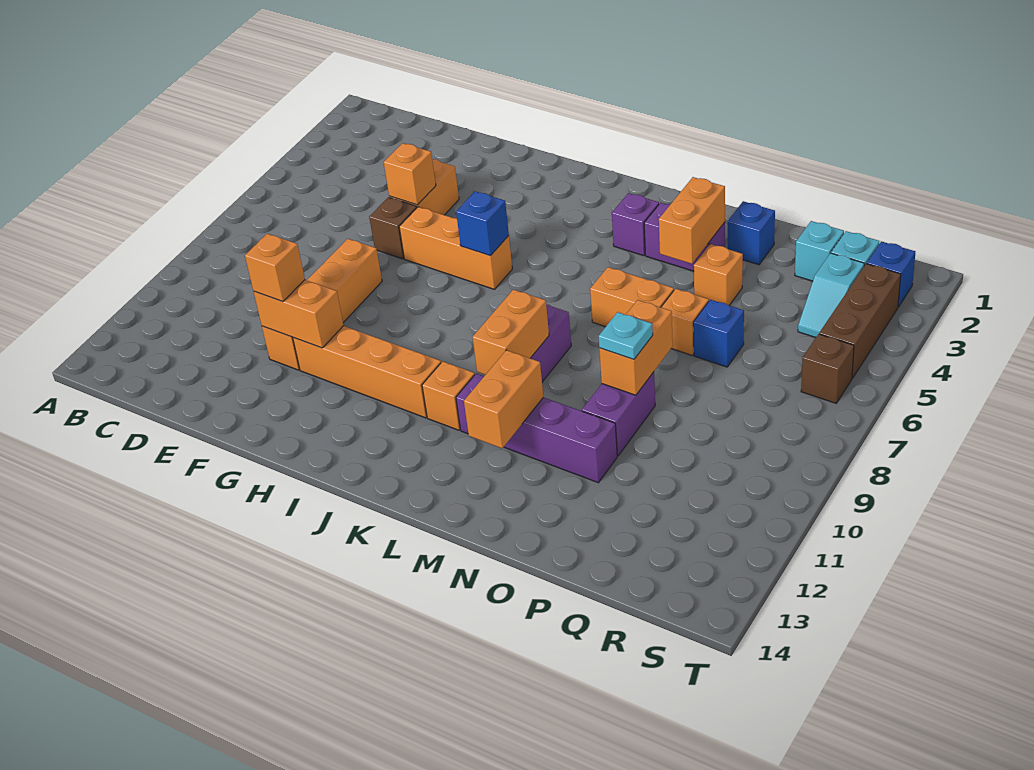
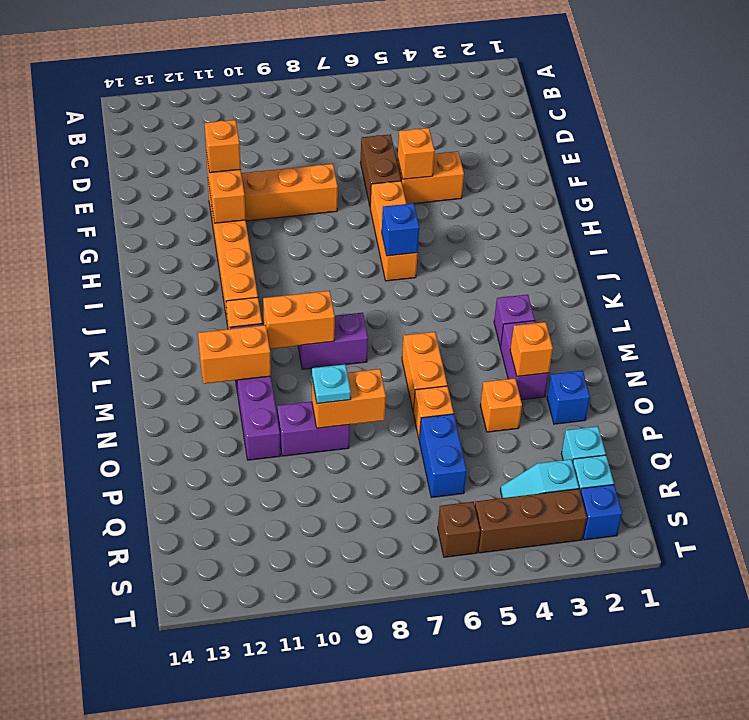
brown 1x1 brick [369,197,417,259] -> brown 1x2 brick [360,134,401,206]
orange 1x2 brick [659,177,725,264] -> orange 1x1 brick [510,322,553,376]
blue 1x1 brick [693,300,744,367] -> blue 1x2 brick [419,414,467,498]

